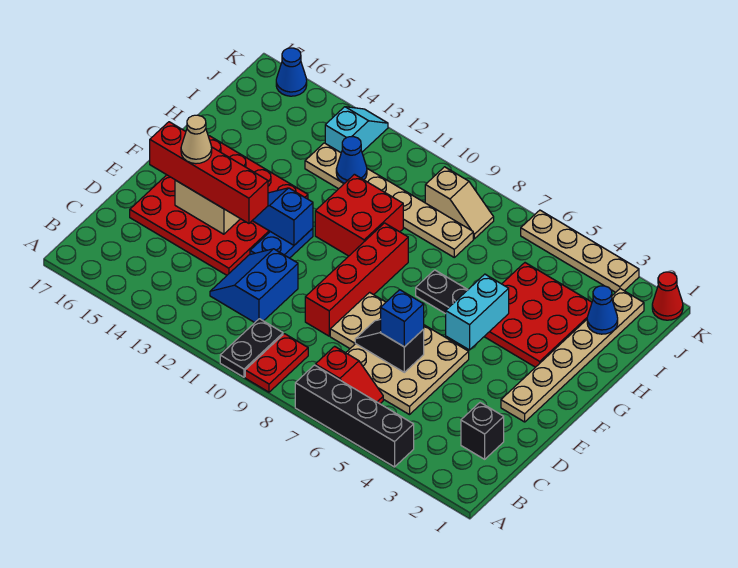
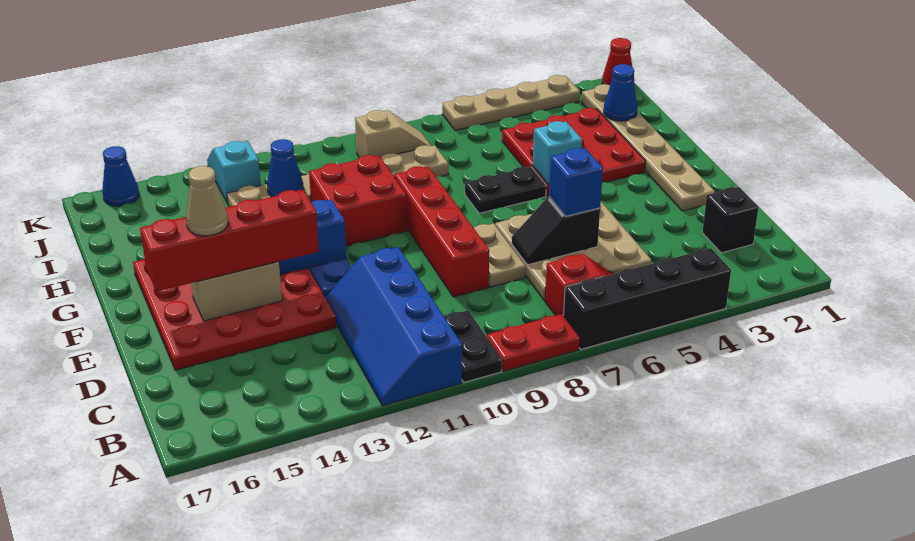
red 1x2 plate [245,334,308,392] -> red 1x2 plate turned to [487,314,580,371]
blue 2x2 slope [210,249,298,323] -> blue 2x4 slope [325,247,462,406]
cyan 1x2 brick [446,274,509,350] -> cyan 1x1 brick [533,121,582,184]

